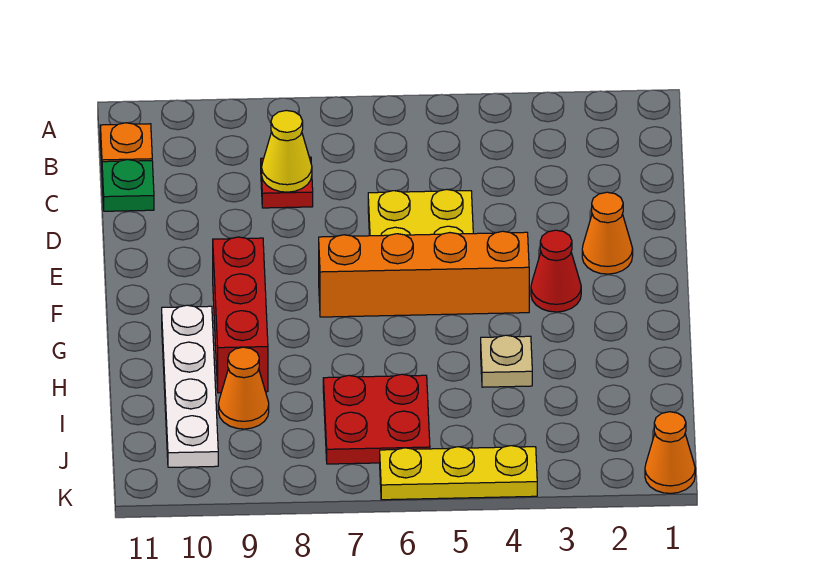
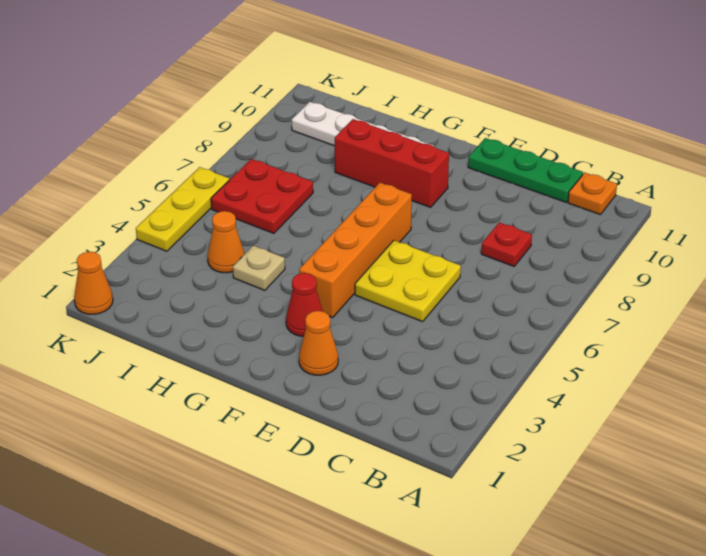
yellow 1x1 cone [262,110,312,192] -> none
green 1x1 plate [102,160,154,211] -> green 1x3 plate [468,138,583,202]
orange 1x1 cone [218,347,269,429] -> orange 1x1 cone moved to [208,211,245,273]

